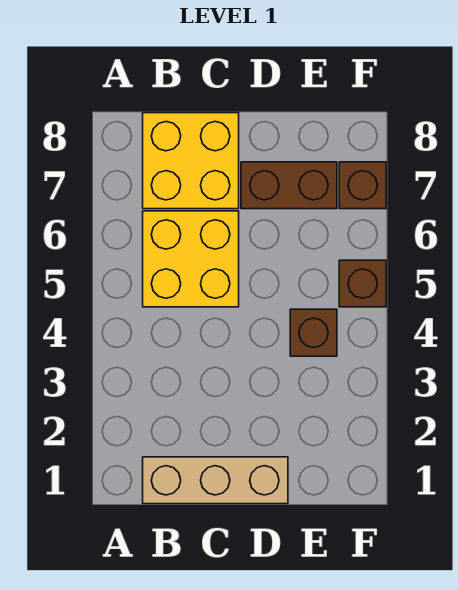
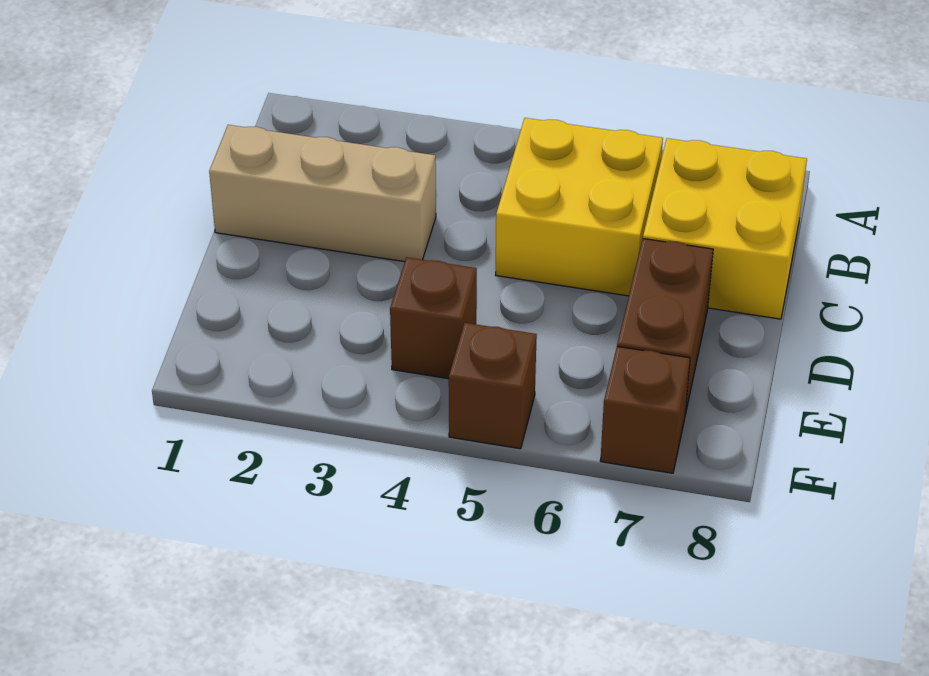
tan 1x3 brick [143,457,288,504] -> tan 1x3 brick turned to [209,125,436,262]

